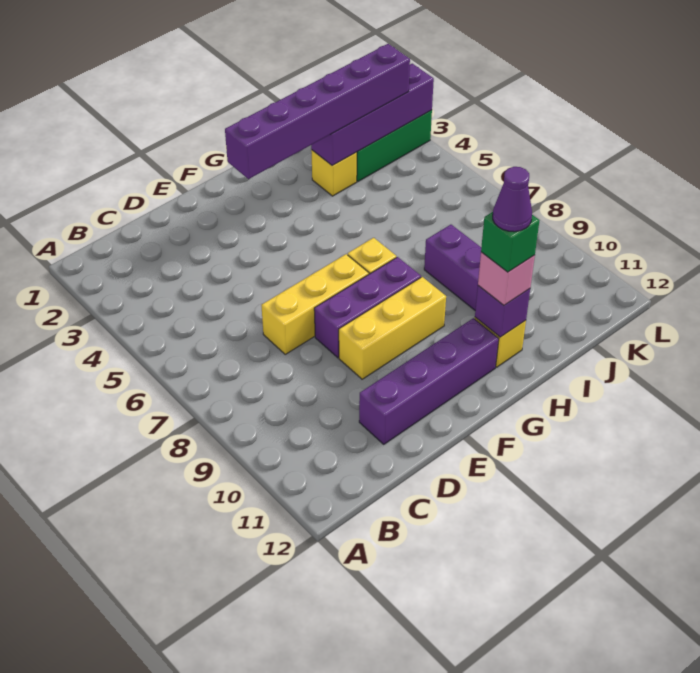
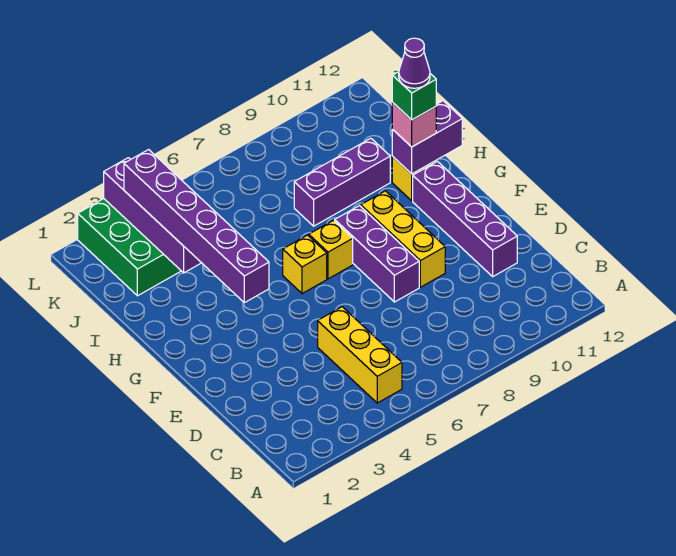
yellow 1x3 brick [261,254,369,354] -> yellow 1x3 brick moved to [318,307,402,403]
purple 1x1 brick [475,286,530,337] -> purple 1x2 brick [392,101,462,174]
yellow 1x1 brick [311,150,357,196] -> yellow 1x1 brick moved to [283,235,327,294]

